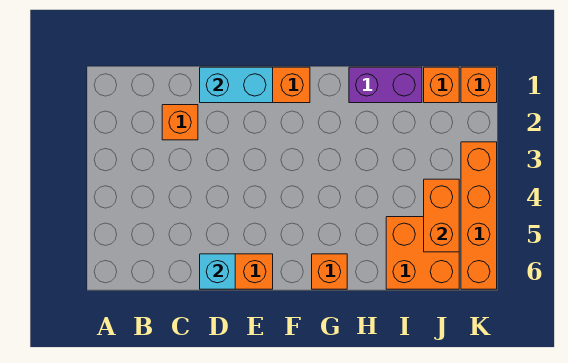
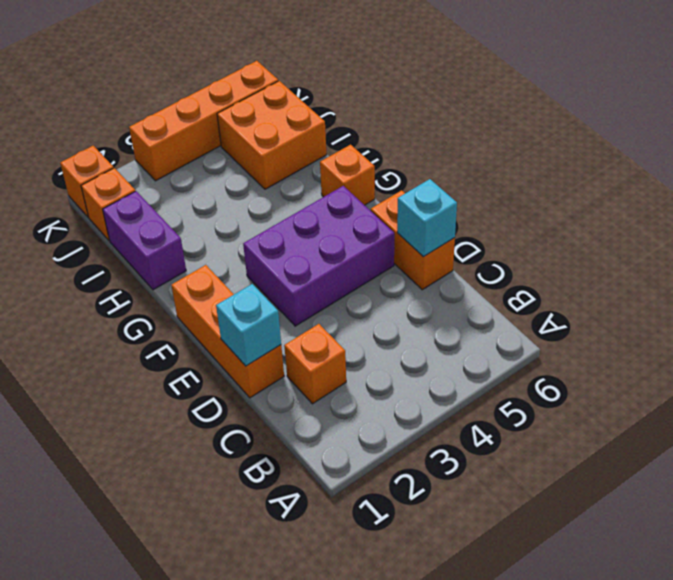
cyan 1x2 brick [200,67,273,103] -> cyan 1x1 brick [216,284,281,366]
none -> purple 2x3 brick [243,186,394,326]
orange 1x2 brick [424,179,459,252] -> none

